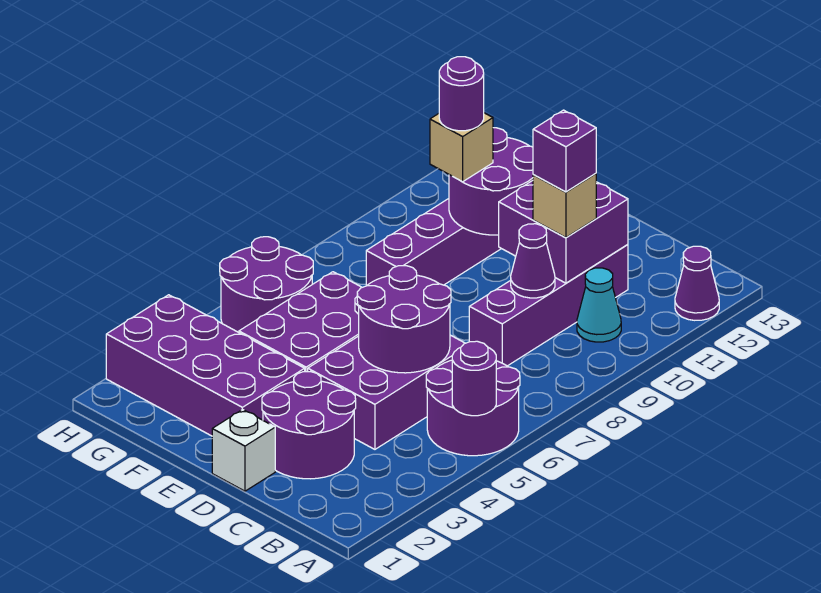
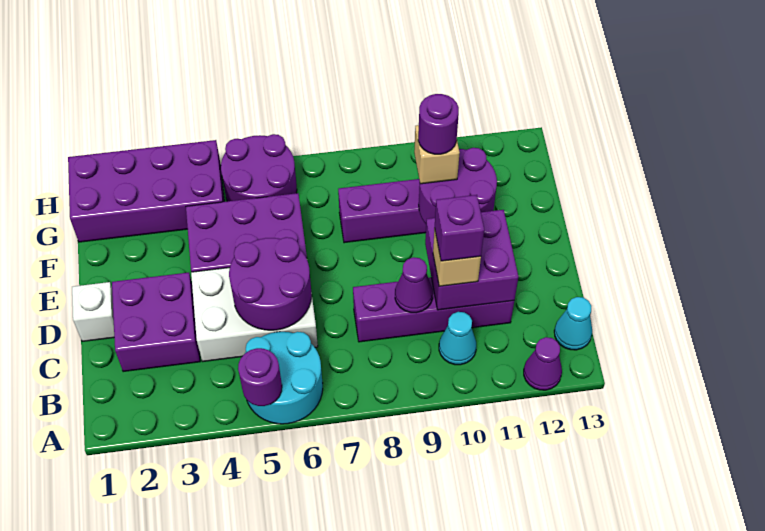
purple 2x2 round brick [426,360,520,456] -> cyan 2x2 round brick [245,332,323,424]
none -> cyan 1x1 cone [554,297,592,350]
purple 2x2 round brick [262,372,356,479] -> purple 2x2 brick [112,273,200,372]
purple 2x3 brick [308,335,465,449] -> white 2x3 brick [191,268,318,362]
purple 2x4 brick [106,295,305,436] -> purple 2x4 brick turned to [68,140,224,242]

